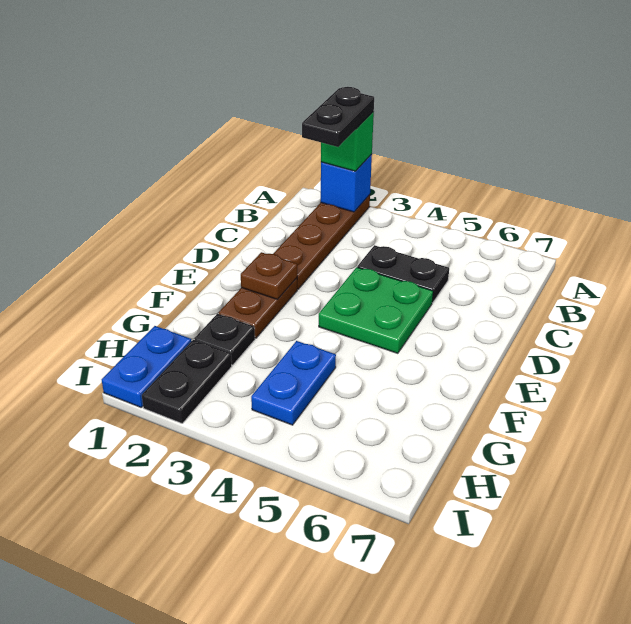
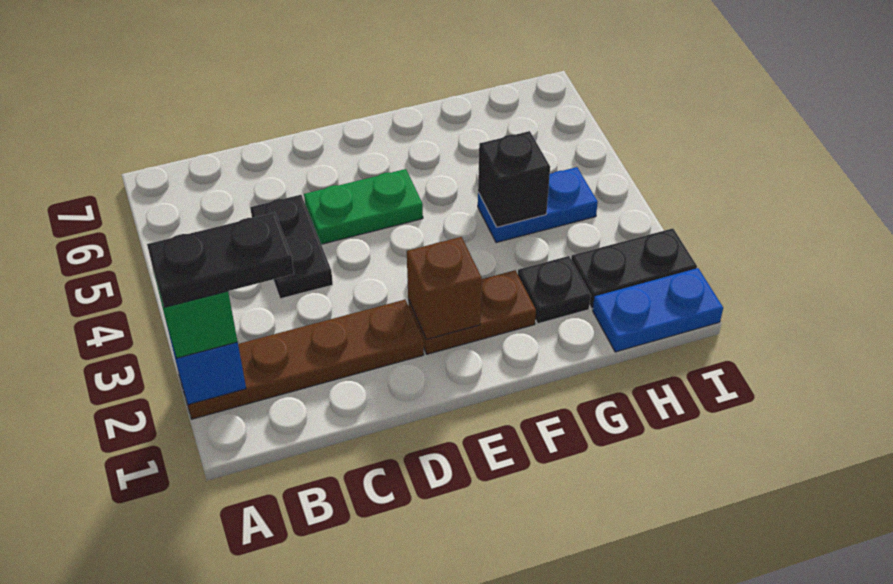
green 2x2 plate [319,267,433,353] -> green 1x2 plate [304,169,423,244]
brown 1x1 plate [241,252,297,299] -> brown 1x1 brick [407,237,482,339]
none -> black 1x1 brick [478,131,550,227]

